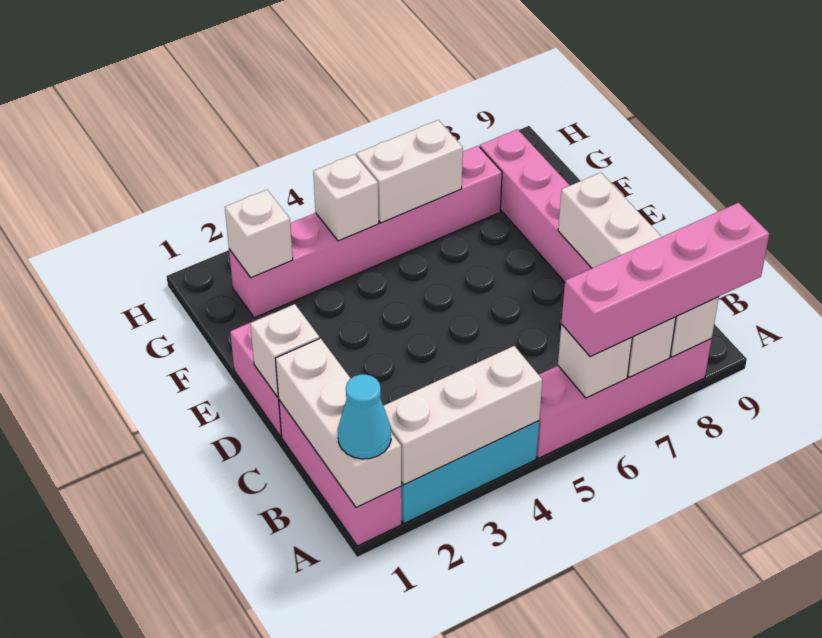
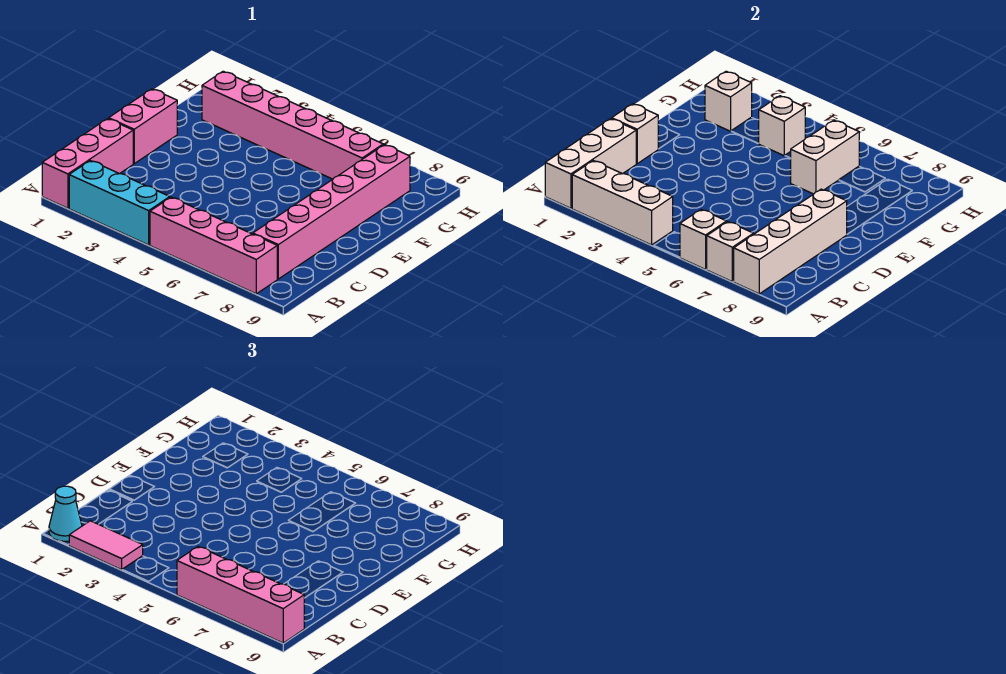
none -> pink 1x2 tile [69,521,143,570]
white 1x2 brick [356,120,463,223] -> white 1x2 brick turned to [791,120,859,194]

